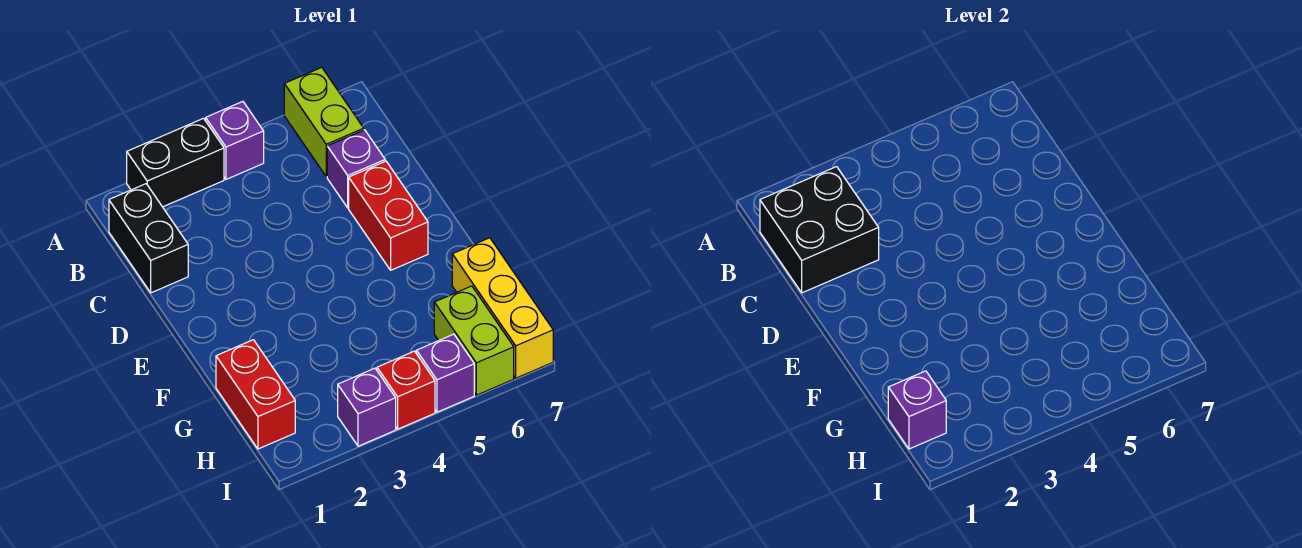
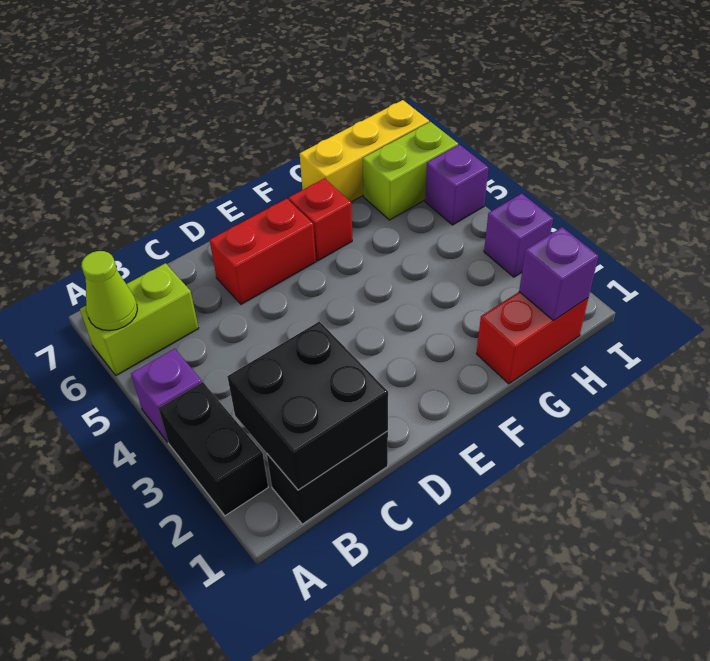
none -> lime 1x1 cone [81,251,137,331]
purple 1x1 brick [327,130,385,208] -> none
red 1x1 brick [377,351,435,429] -> red 1x1 brick moved to [289,179,352,261]

